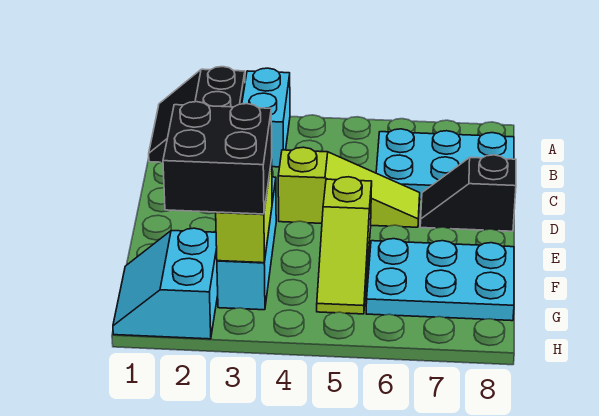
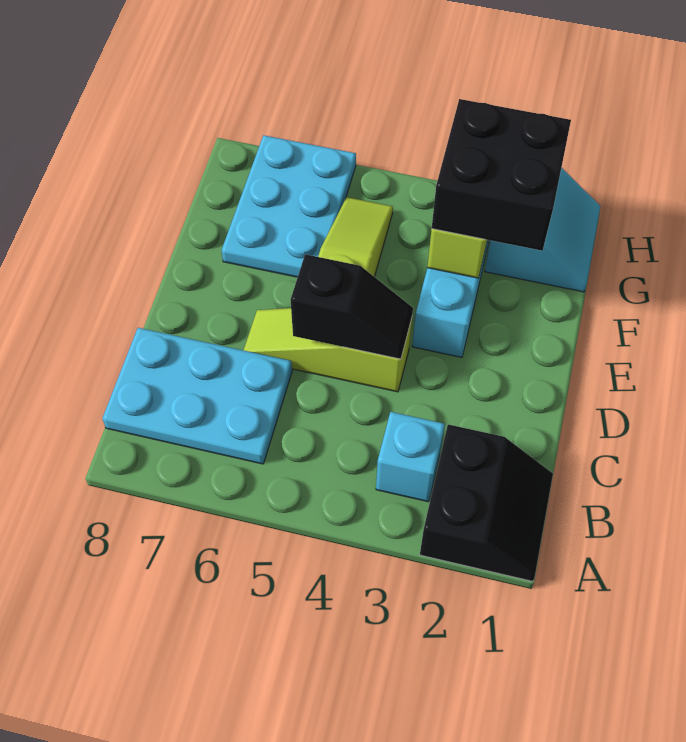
cyan 1x2 brick [242,68,290,167] -> cyan 1x1 brick [376,412,445,502]
black 1x2 slope [420,155,516,231] -> black 1x2 slope moved to [291,254,413,359]
cyan 2x3 plate [366,239,514,321] -> cyan 2x3 plate turned to [221,135,356,277]

